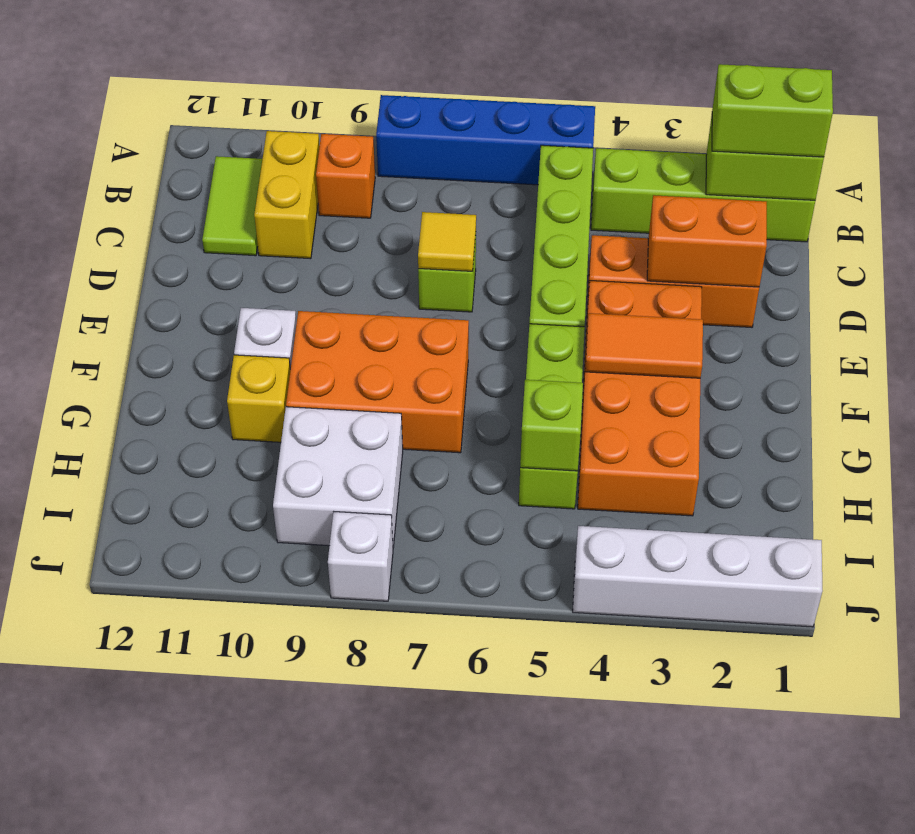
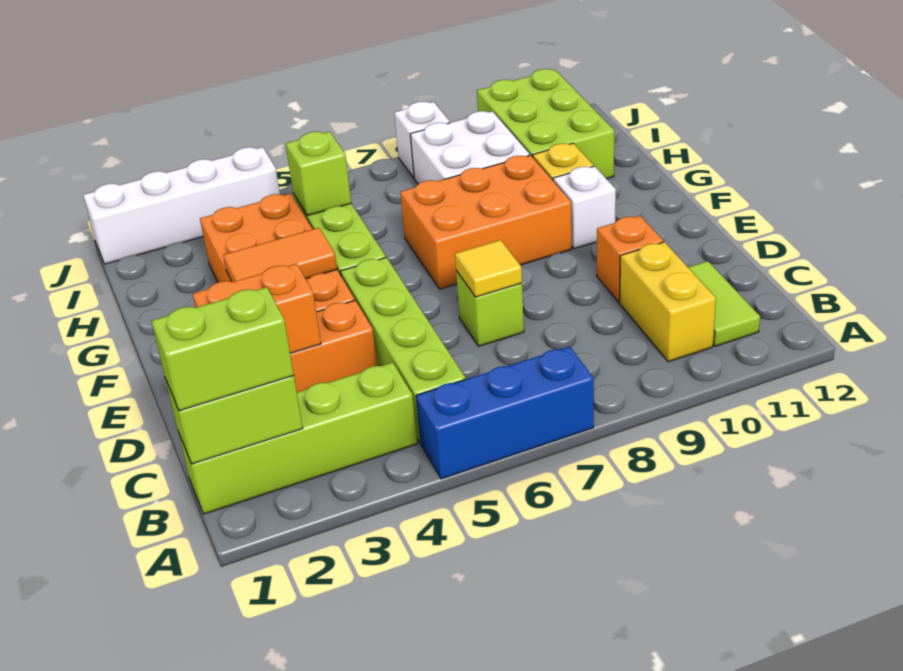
blue 1x4 brick [376,95,595,185] -> blue 1x3 brick [416,346,594,479]
orange 1x1 brick [316,134,375,218] -> orange 1x1 brick moved to [597,216,663,302]
none -> lime 2x3 brick [477,69,614,179]

